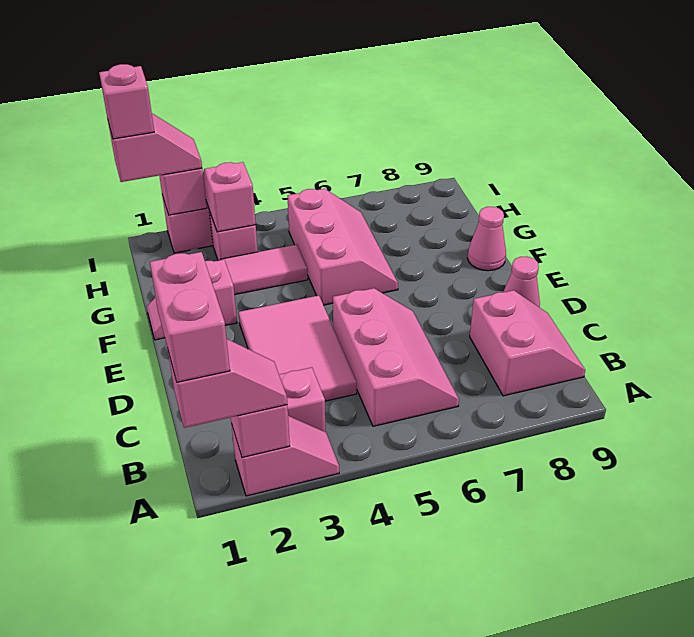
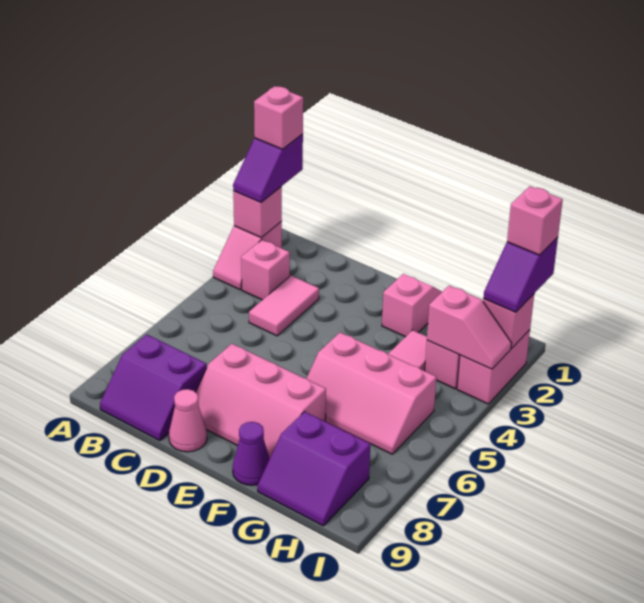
pink 1x2 slope [168,339,287,428] -> purple 1x2 slope [233,134,303,203]
pink 1x2 brick [150,252,230,382] -> pink 1x1 brick [254,86,303,149]
pink 2x3 slope [333,288,459,426] -> pink 2x3 slope moved to [196,344,326,458]
pink 2x2 slope [470,290,585,396] -> purple 2x2 slope [100,335,207,441]
pink 2x3 tile [239,295,357,401] -> pink 1x2 tile [249,276,319,336]
pink 1x1 cone [468,207,506,271] -> purple 1x1 cone [233,422,270,485]
none -> purple 2x2 slope [258,412,370,526]
pink 1x2 slope [108,114,202,182] -> purple 1x2 slope [483,237,558,312]

